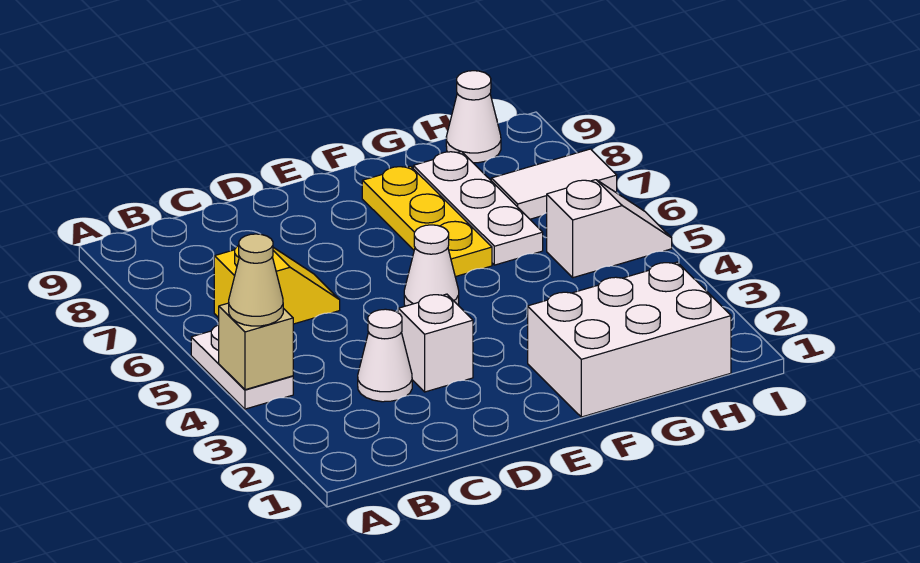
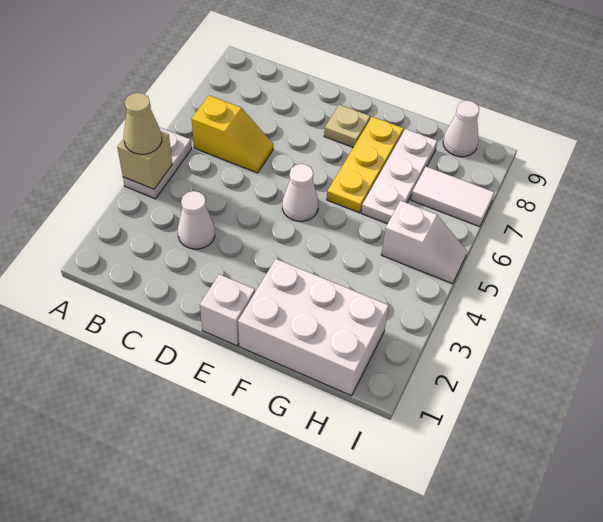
white 1x1 brick [398,294,473,392] -> white 1x1 brick moved to [200,274,255,346]
none -> tan 1x1 plate [324,105,370,147]

